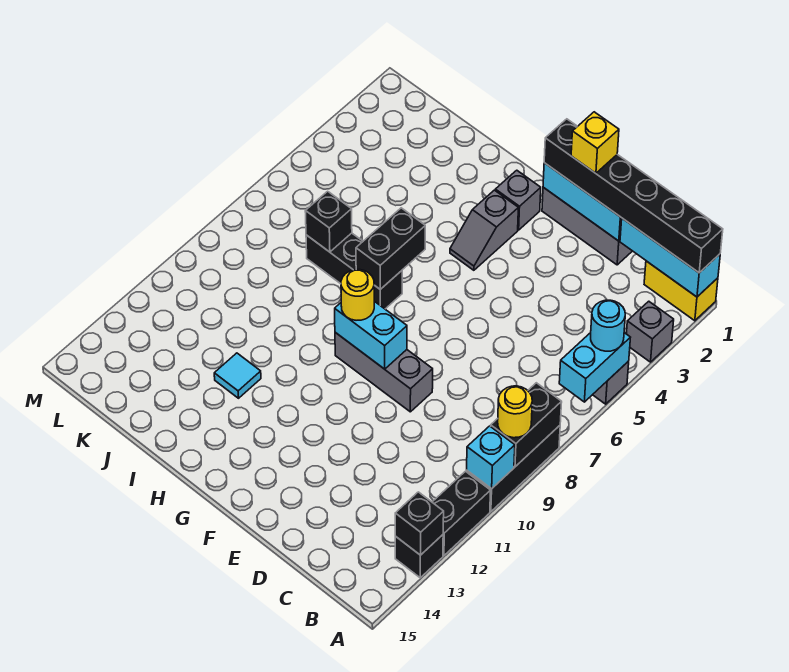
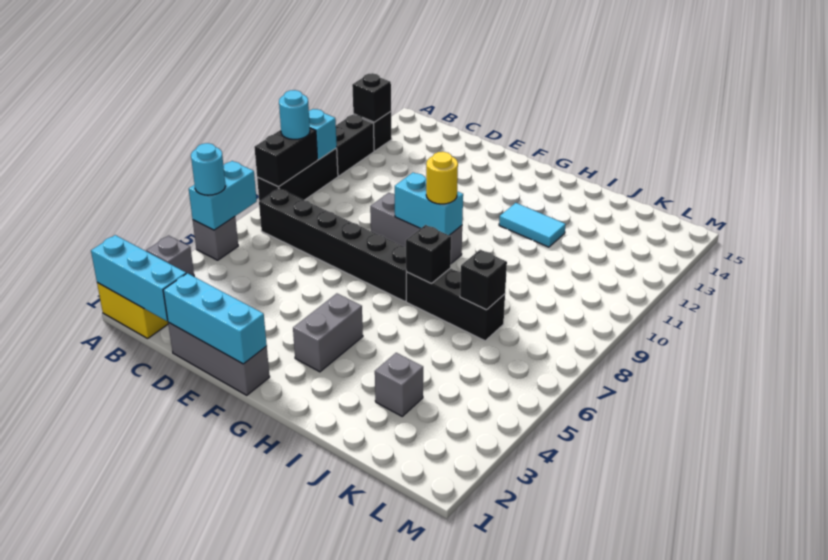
black 1x6 brick [544,119,723,273] -> black 1x6 brick moved to [259,189,406,301]
yellow 1x1 round brick [498,386,532,438] -> cyan 1x1 round brick [279,90,310,139]
yellow 1x1 brick [571,112,619,173] -> none
grey 1x1 brick [495,170,541,230] -> grey 1x1 brick moved to [375,353,423,416]
grey 1x2 slope [450,190,518,270] -> grey 1x2 brick [293,294,363,372]
black 1x2 brick [356,208,425,289] -> black 1x1 brick [406,225,451,283]
cyan 1x1 tile [214,353,261,398] -> cyan 1x2 tile [499,203,566,247]

